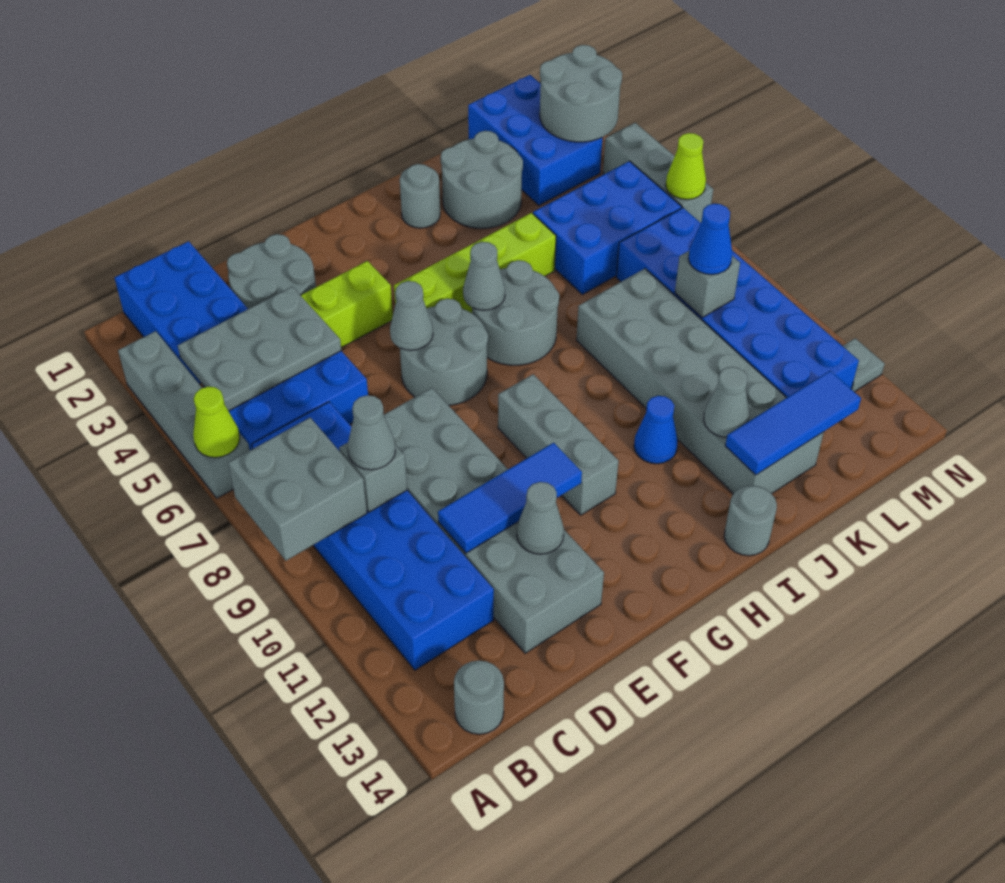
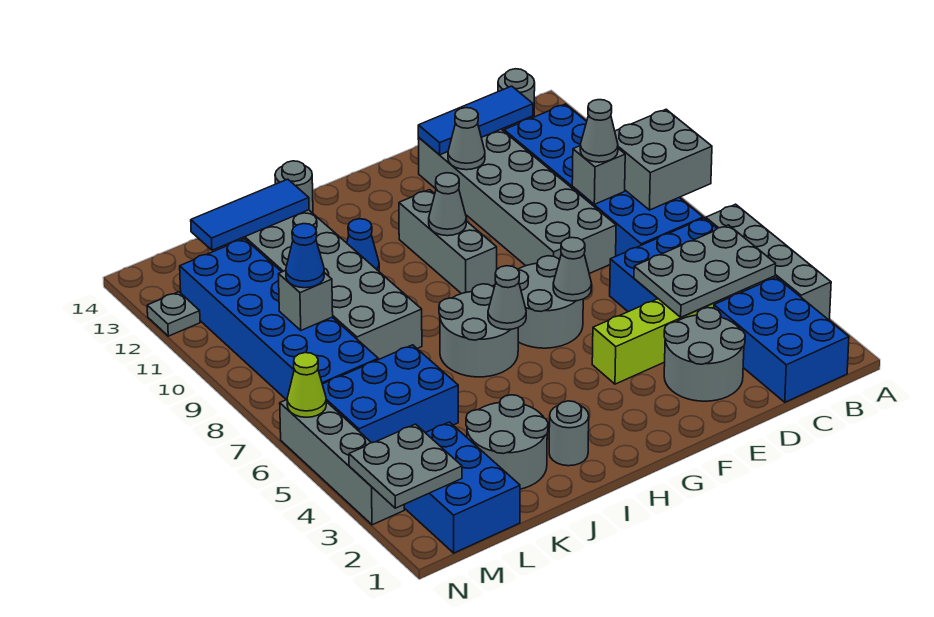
lime 1x1 cone [193,386,240,458] -> none
blue 1x3 tile [438,443,582,553] -> blue 1x3 tile moved to [418,86,533,155]
lime 1x4 brick [394,213,556,313] -> none
grey 1x1 cone [704,367,749,437] -> grey 1x1 cone moved to [429,173,466,236]
grey 2x2 round brick [540,45,622,142] -> grey 2x2 plate [349,424,462,508]
grey 1x3 brick [603,123,713,223] -> grey 1x4 brick [280,400,404,525]

